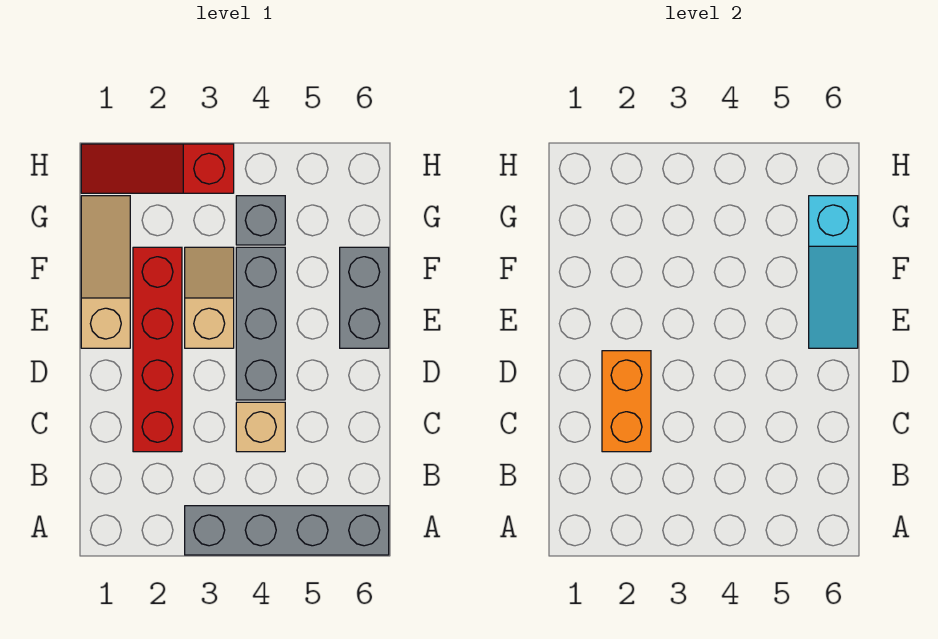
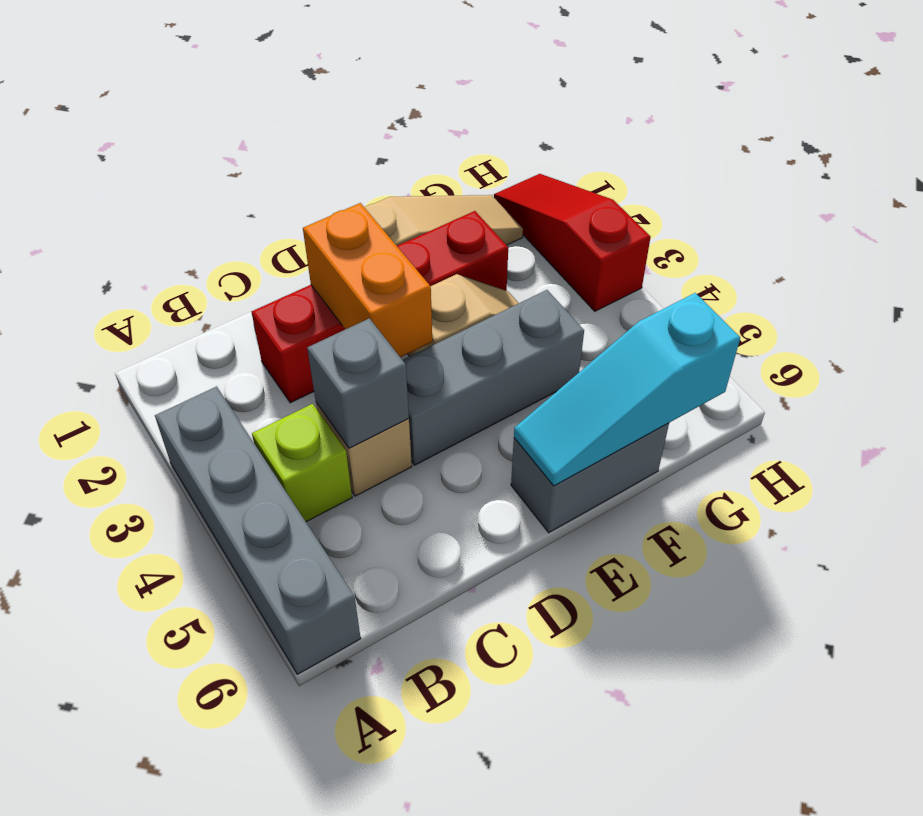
none -> lime 1x1 brick [252,404,352,522]
orange 1x2 brick [602,351,651,452] -> orange 1x2 brick turned to [303,203,432,357]
grey 1x1 brick [236,196,285,245] -> grey 1x1 brick moved to [307,318,409,448]

